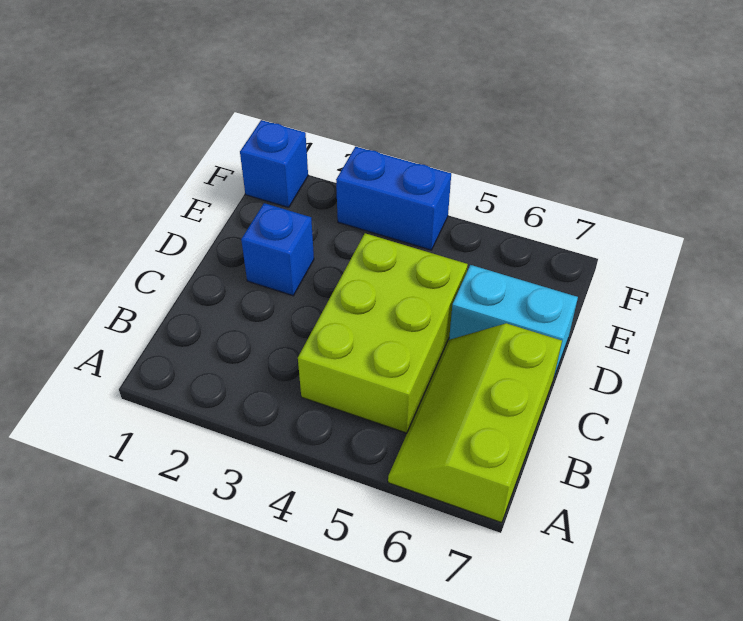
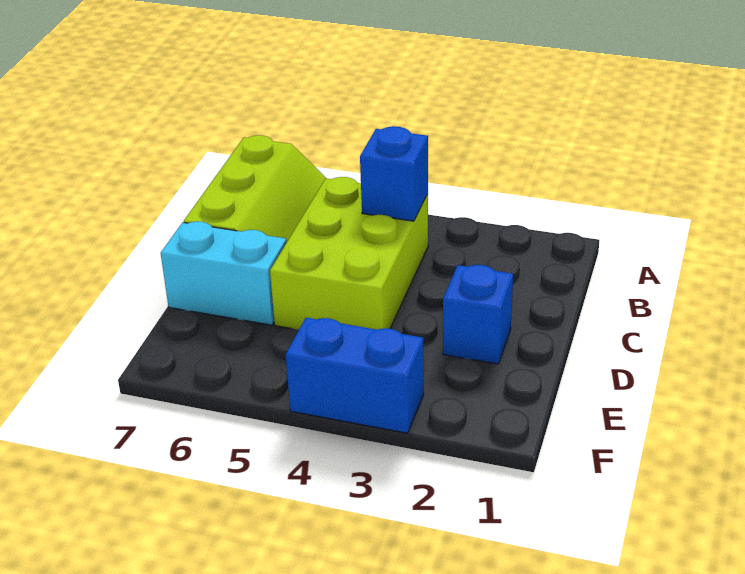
blue 1x1 brick [240,120,308,208] -> blue 1x1 brick moved to [360,126,428,221]

